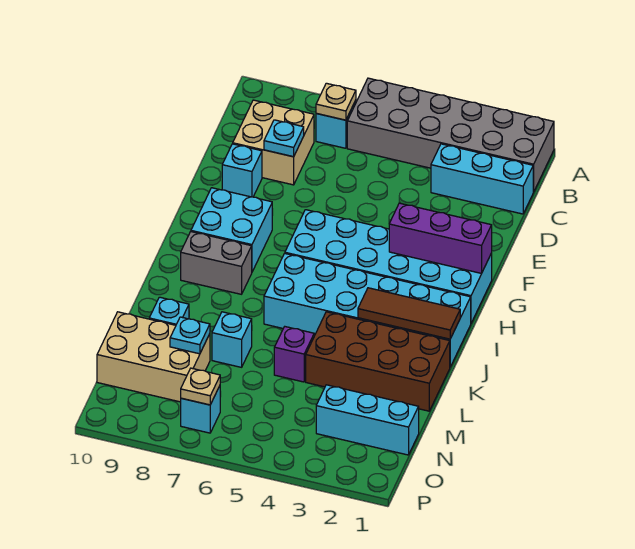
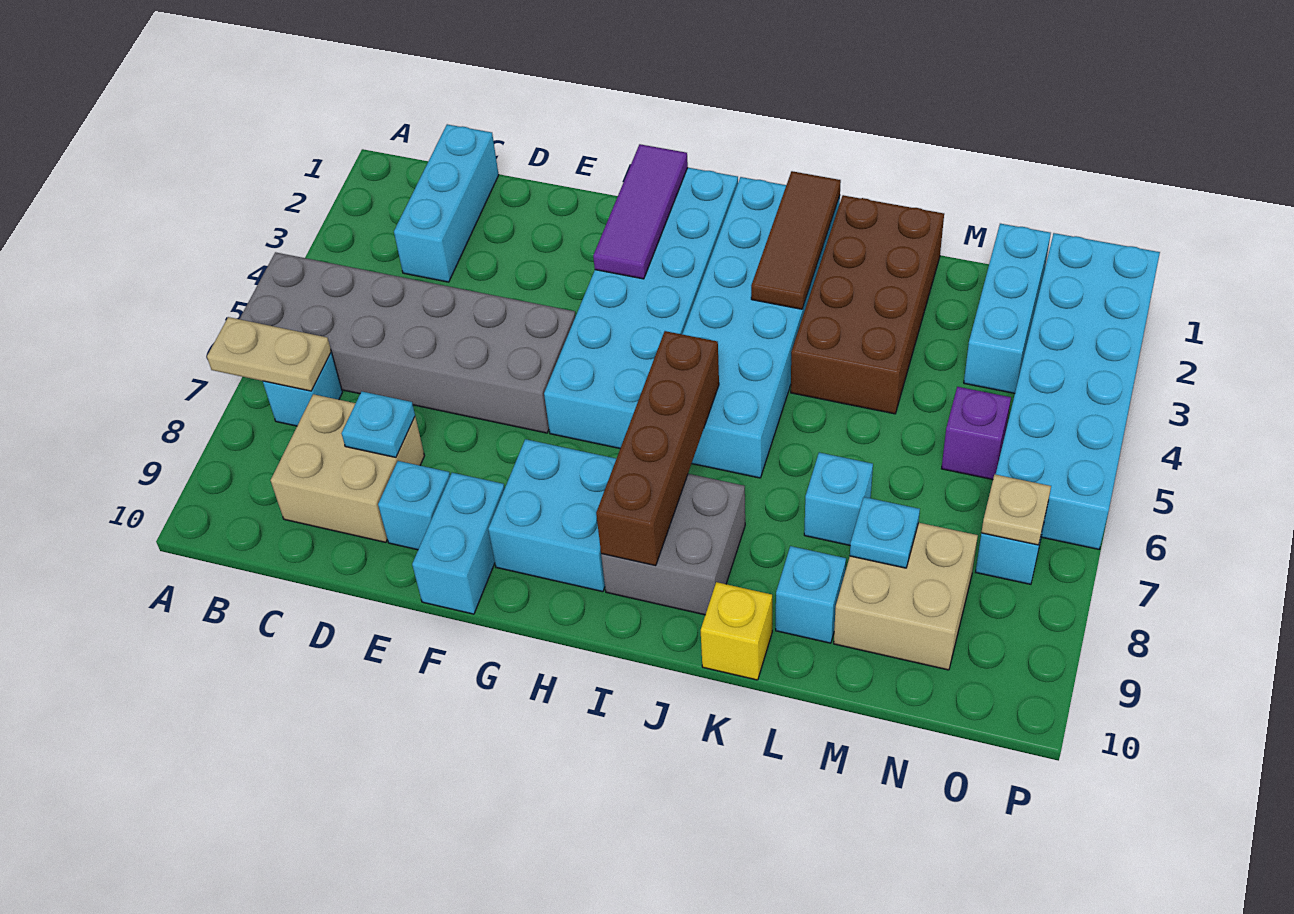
grey 2x6 brick [347,78,554,192] -> grey 2x6 brick turned to [240,252,576,433]
tan 1x1 plate [316,83,356,120] -> tan 1x2 plate [207,317,331,391]
none -> cyan 1x2 brick [412,473,505,614]
purple 1x3 brick [389,203,492,273] -> purple 1x3 tile [593,144,688,279]
none -> brown 1x4 brick [596,331,719,566]
grey 1x2 brick [181,232,252,294] -> grey 2x2 brick [601,474,745,615]
none -> yellow 1x1 brick [701,582,772,680]
purple 1x1 brick [274,327,314,382] -> purple 1x1 brick moved to [941,387,1011,480]
tan 2x3 brick [97,312,210,402] -> tan 2x2 brick [834,523,978,670]
none -> cyan 2x6 brick [996,233,1160,549]

